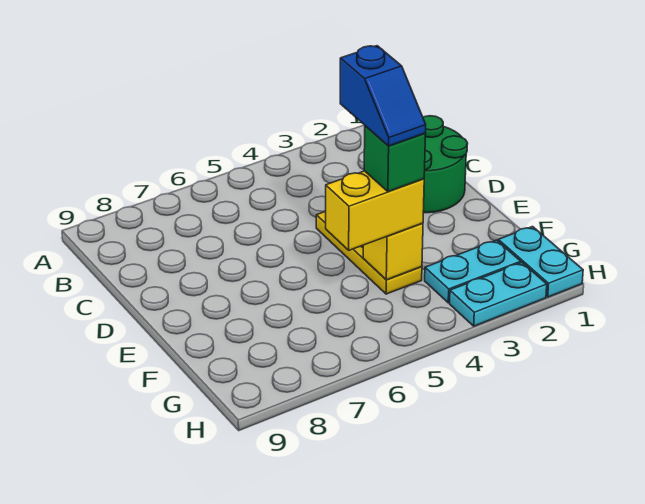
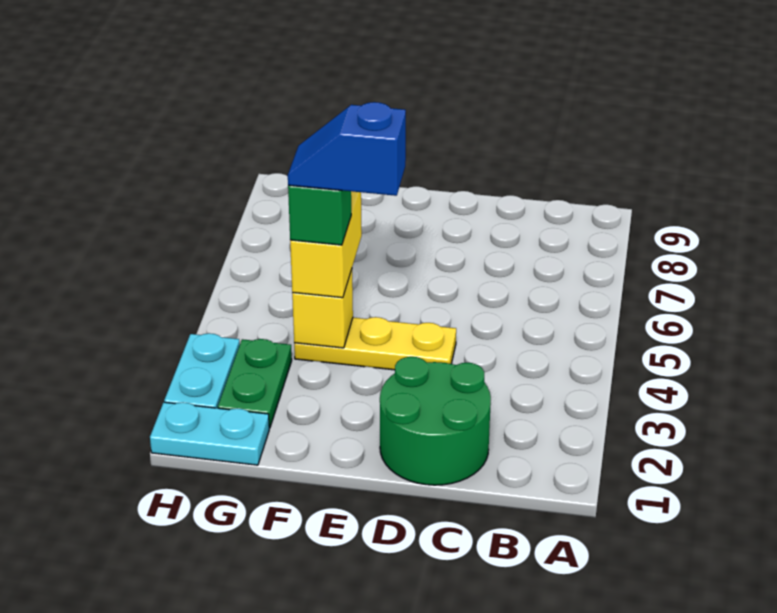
cyan 1x2 plate [425,240,521,303] -> green 1x2 plate [218,339,292,428]

